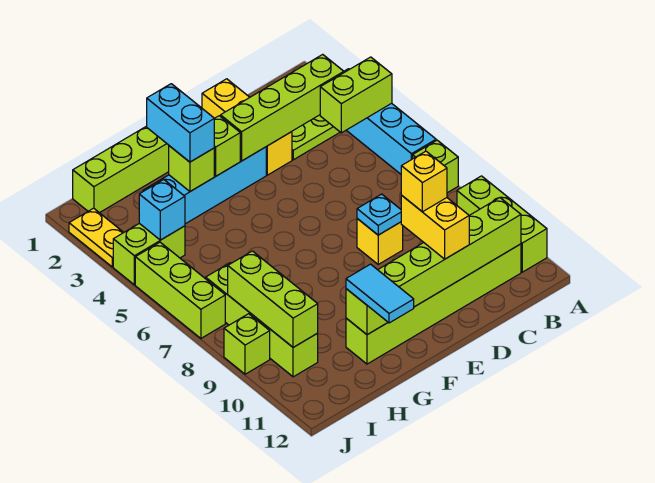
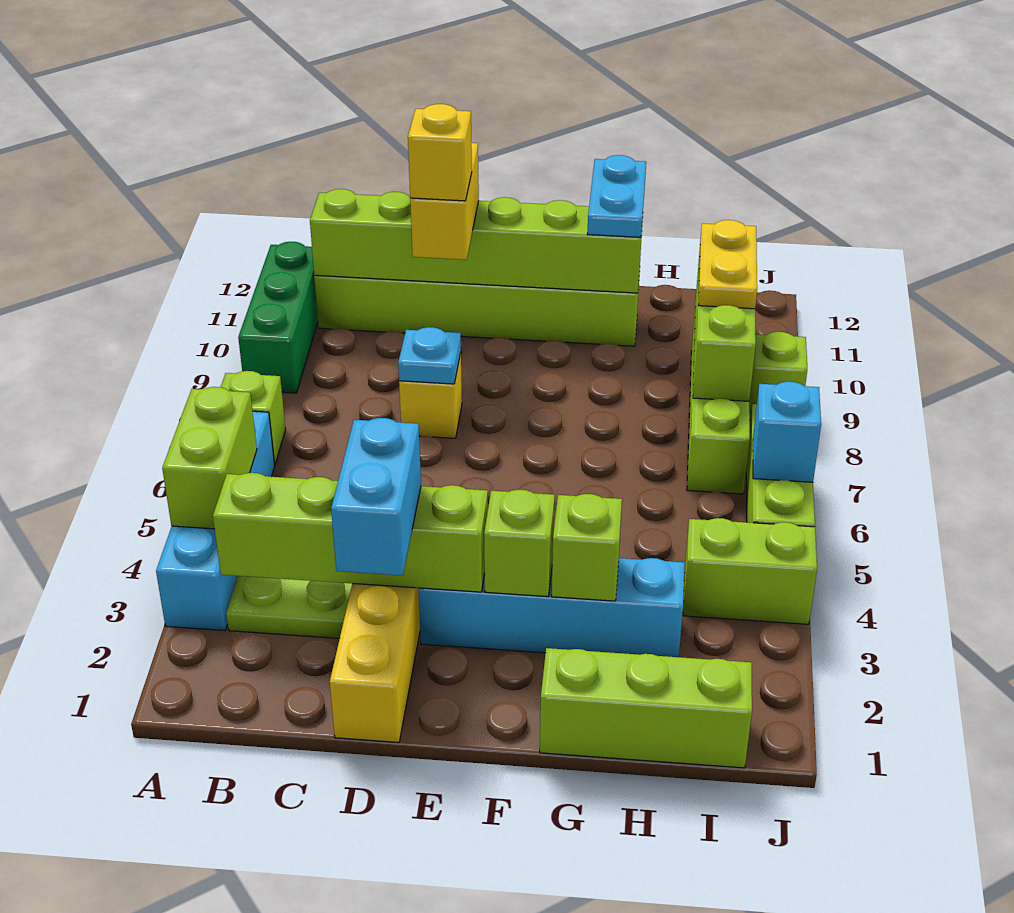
lime 1x2 brick [320,57,392,133] -> lime 1x2 brick turned to [162,387,257,529]
lime 1x3 brick [457,176,547,272] -> green 1x3 brick [238,242,318,393]
cyan 1x2 brick [147,84,214,162] -> cyan 1x2 brick moved to [331,418,421,576]
cyan 1x2 tile [346,264,414,323] -> cyan 1x2 plate [587,155,646,237]
cyan 1x1 brick [139,179,185,240] -> cyan 1x1 brick moved to [753,382,821,482]
yellow 1x2 plate [69,208,124,267] -> yellow 1x2 plate moved to [698,220,757,309]

